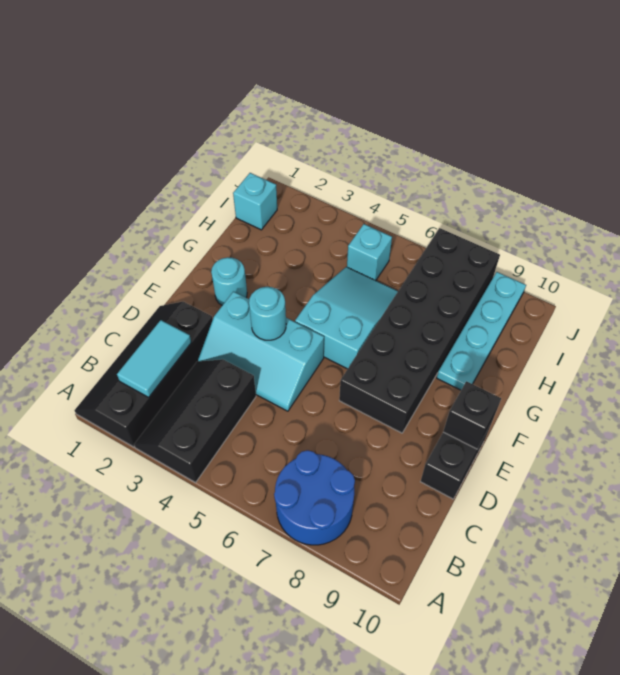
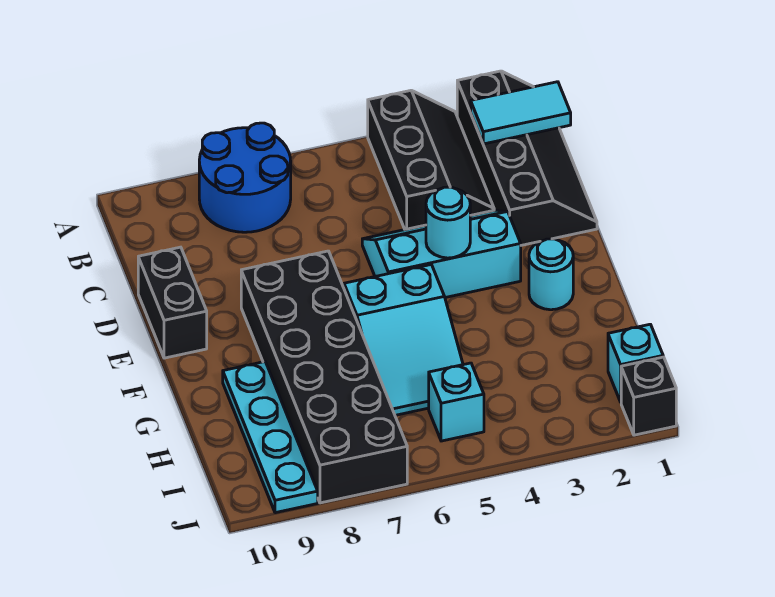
cyan 1x2 tile [117,320,191,397] -> cyan 1x2 tile turned to [471,82,571,144]
black 1x1 brick [443,381,501,449] -> black 1x1 brick moved to [621,357,676,435]

